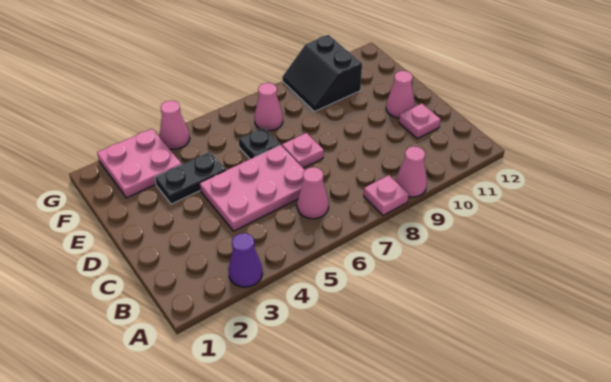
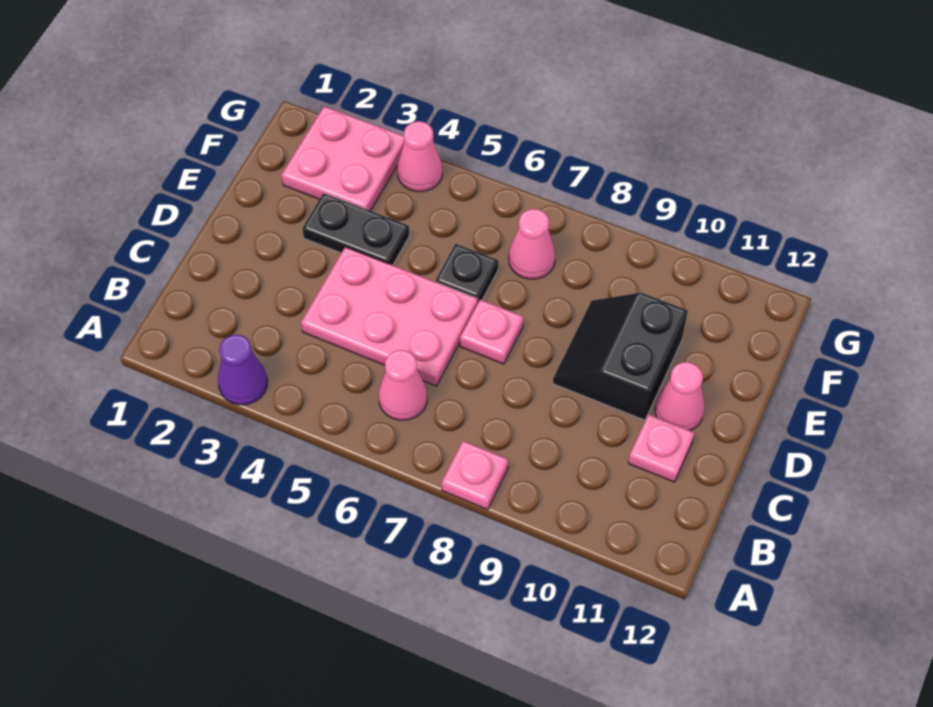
pink 1x1 cone [396,146,427,197] -> none
black 2x2 slope [282,35,362,112] -> black 2x2 slope moved to [553,293,688,420]

